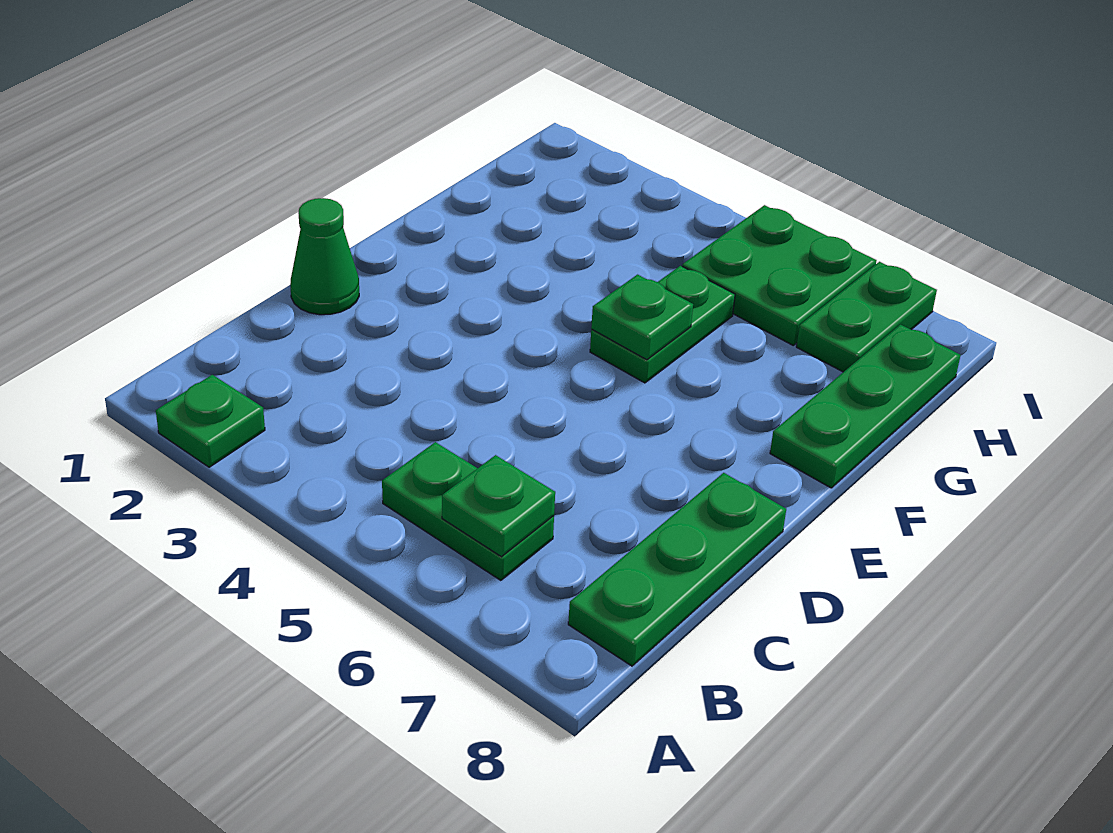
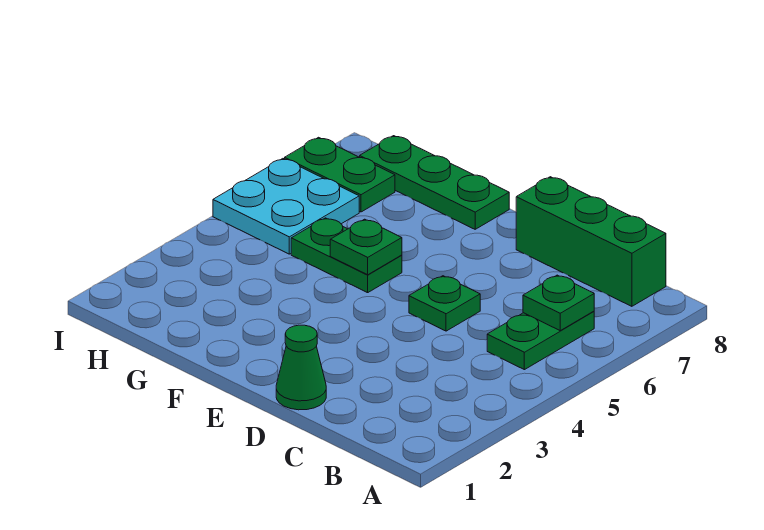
green 1x1 plate [156,375,265,467] -> green 1x1 plate moved to [409,276,480,331]
green 1x3 plate [568,473,786,666] -> green 1x3 brick [516,177,666,306]
green 2x2 plate [682,205,876,345] -> cyan 2x2 plate [213,159,359,254]

